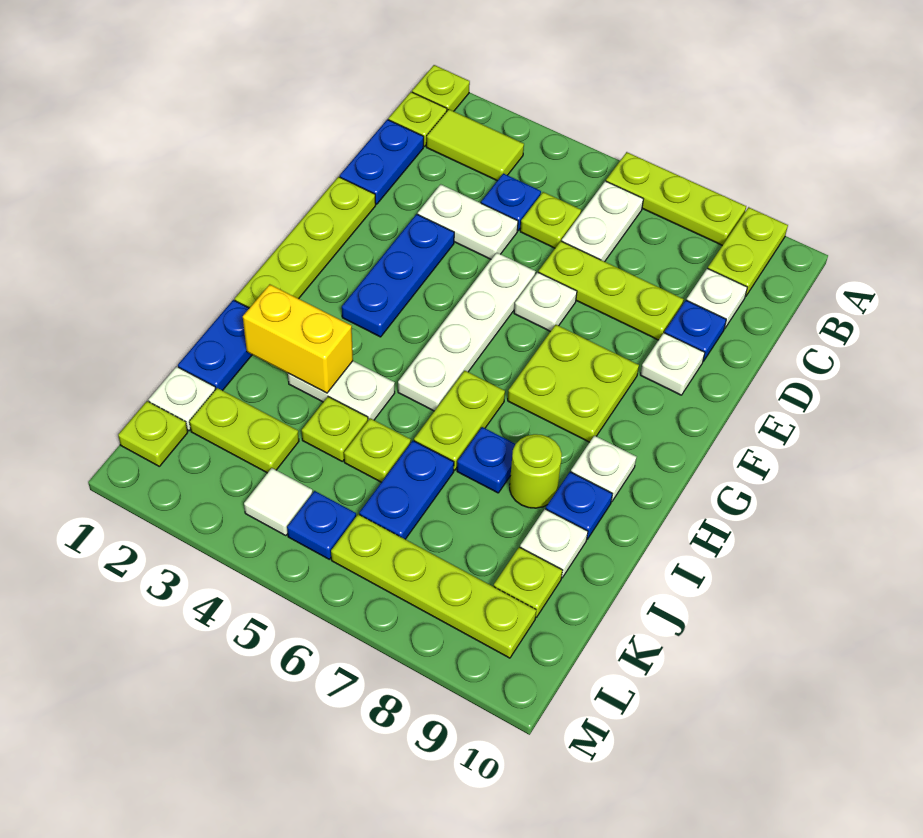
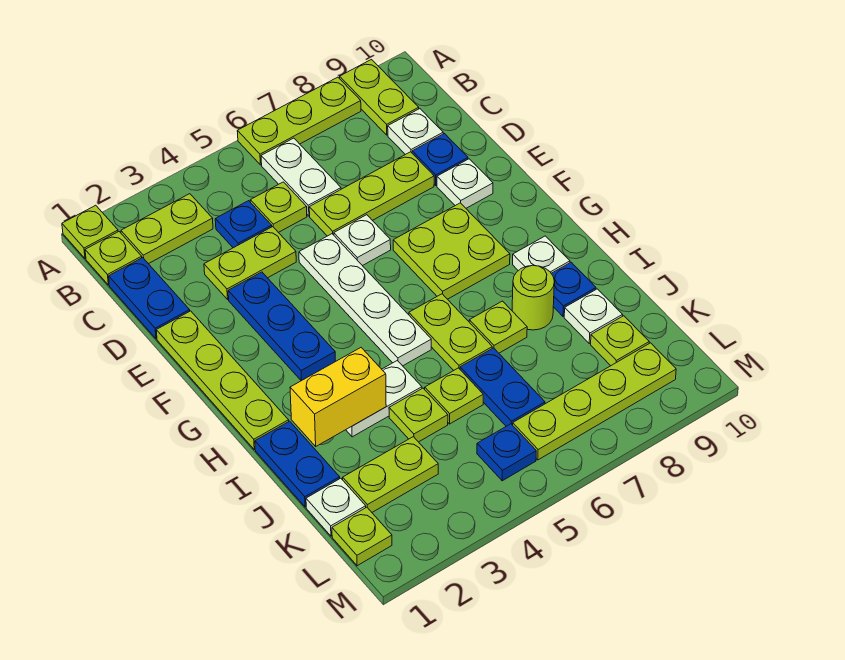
lime 1x2 tile [426,109,524,181] -> lime 1x2 plate [121,194,213,264]
white 1x2 plate [418,184,518,259] -> lime 1x2 plate [204,227,296,299]
blue 1x1 plate [457,427,515,493] -> lime 1x1 plate [469,301,527,353]
white 1x1 tile [244,468,313,536] -> none

